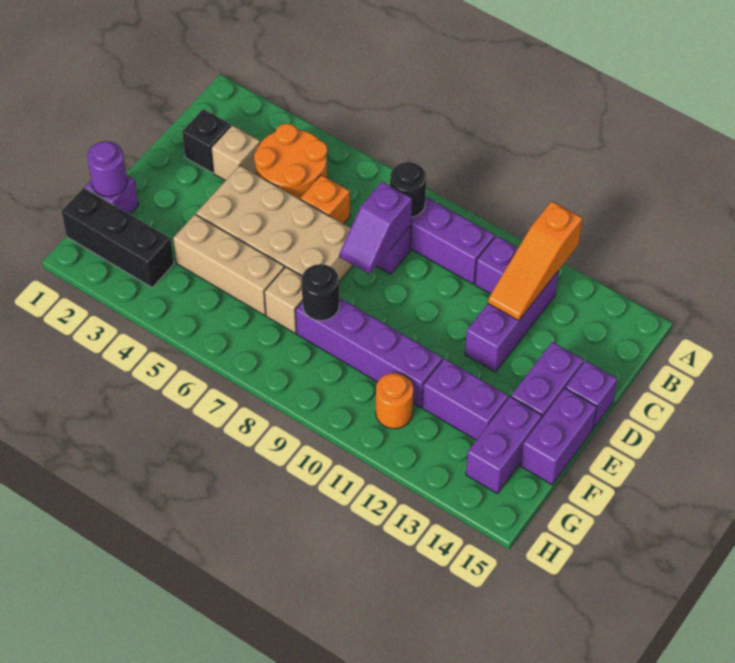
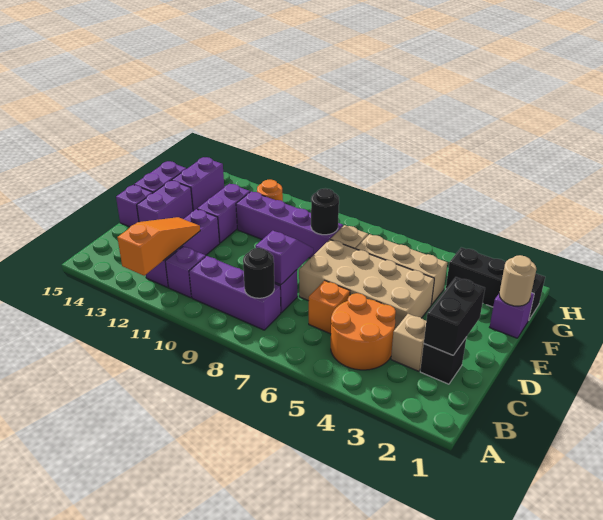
none -> black 1x2 brick [424,277,485,355]
purple 1x1 round brick [87,141,127,197] -> tan 1x1 round brick [499,255,536,306]
purple 1x2 brick [422,358,508,440] -> purple 1x2 brick turned to [198,184,250,243]

